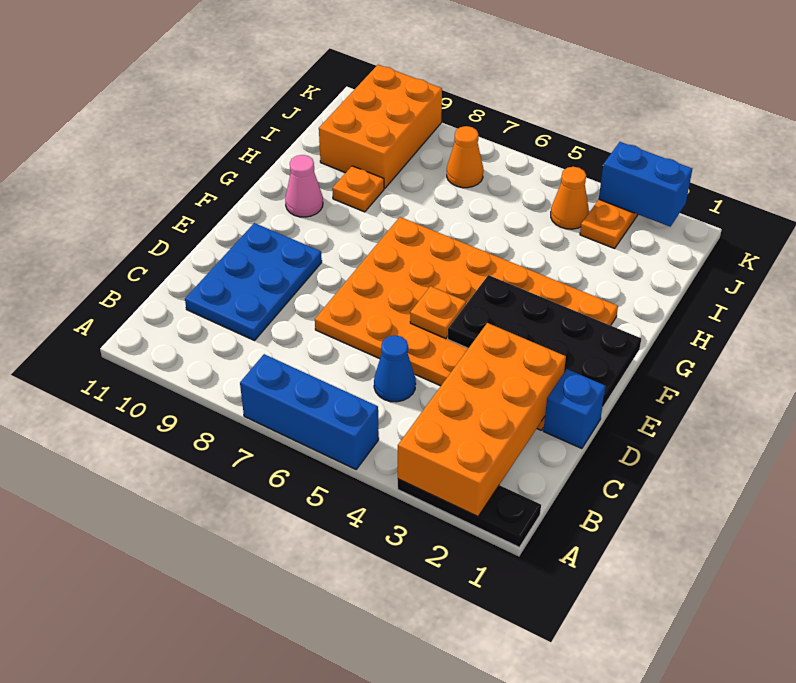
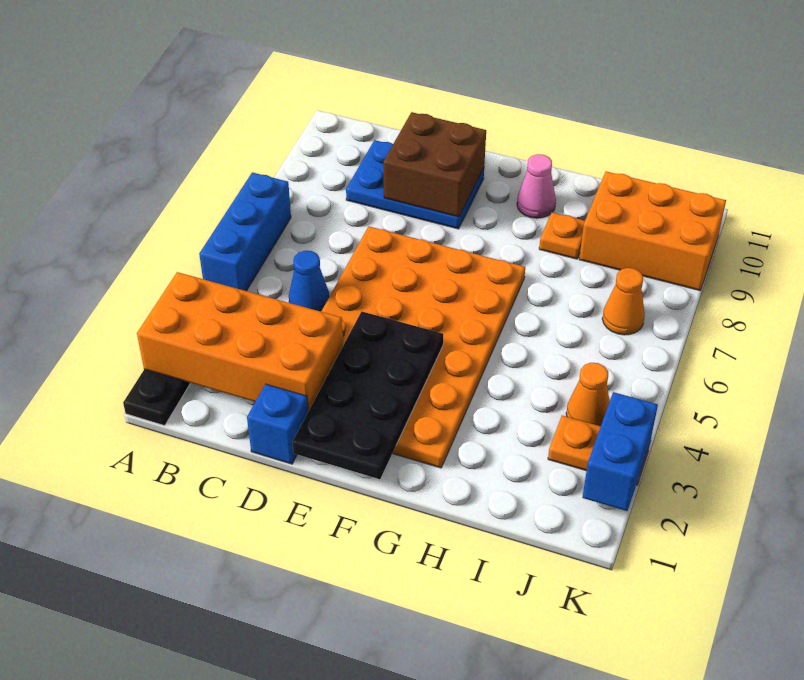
none -> brown 2x2 brick [383,112,486,217]
orange 1x1 plate [410,286,466,339] -> none

